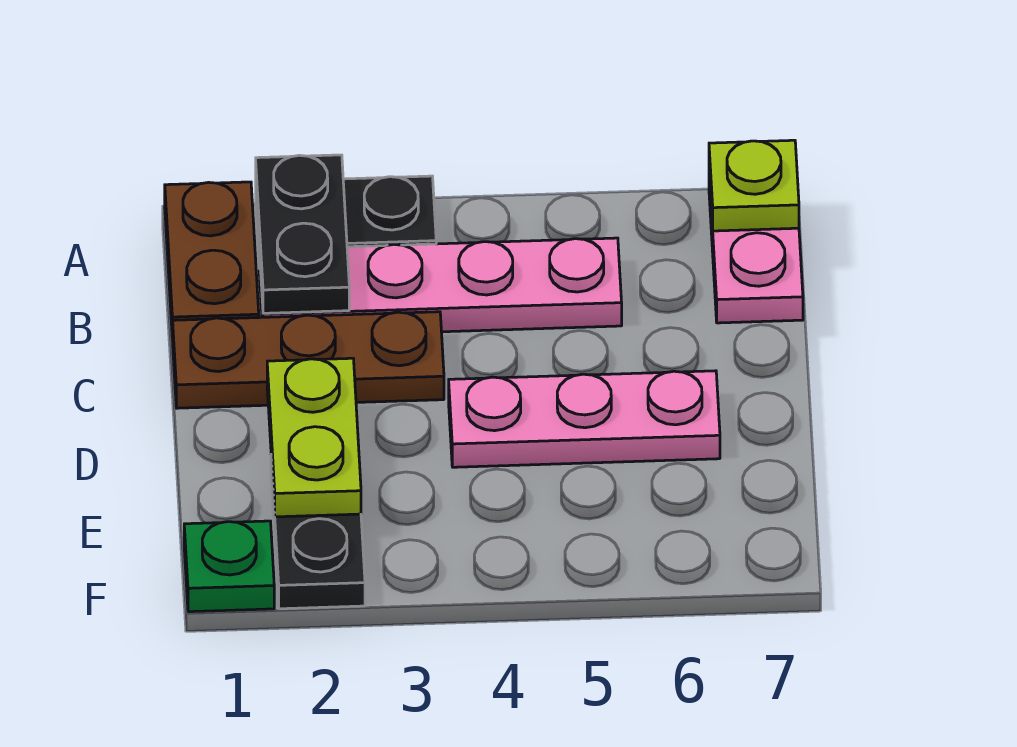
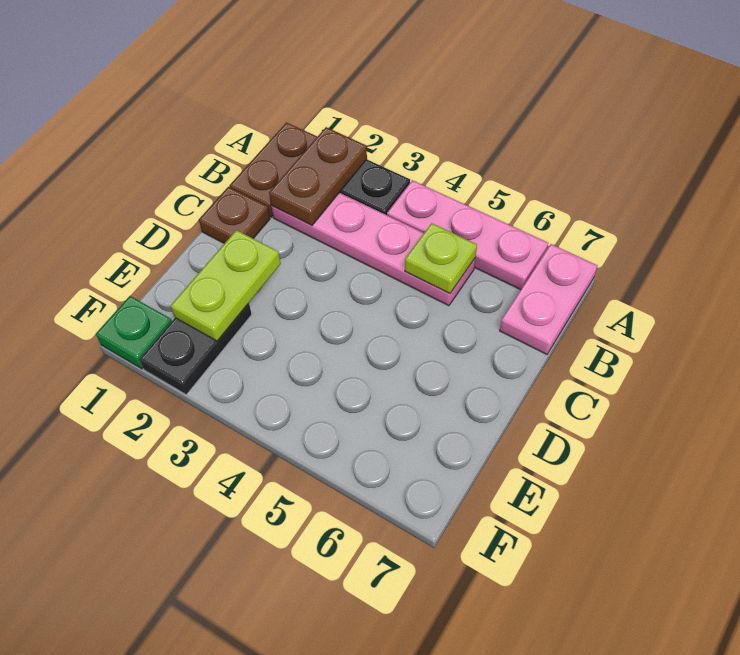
black 1x2 plate [256,155,349,313] -> brown 1x2 plate [269,127,367,225]
lime 1x1 plate [709,140,799,231] -> lime 1x1 plate moved to [405,223,477,294]
brown 1x3 plate [173,312,444,408] -> brown 1x1 plate [199,187,270,243]
pink 1x3 plate [449,371,720,467] -> pink 1x3 plate moved to [387,180,548,290]

